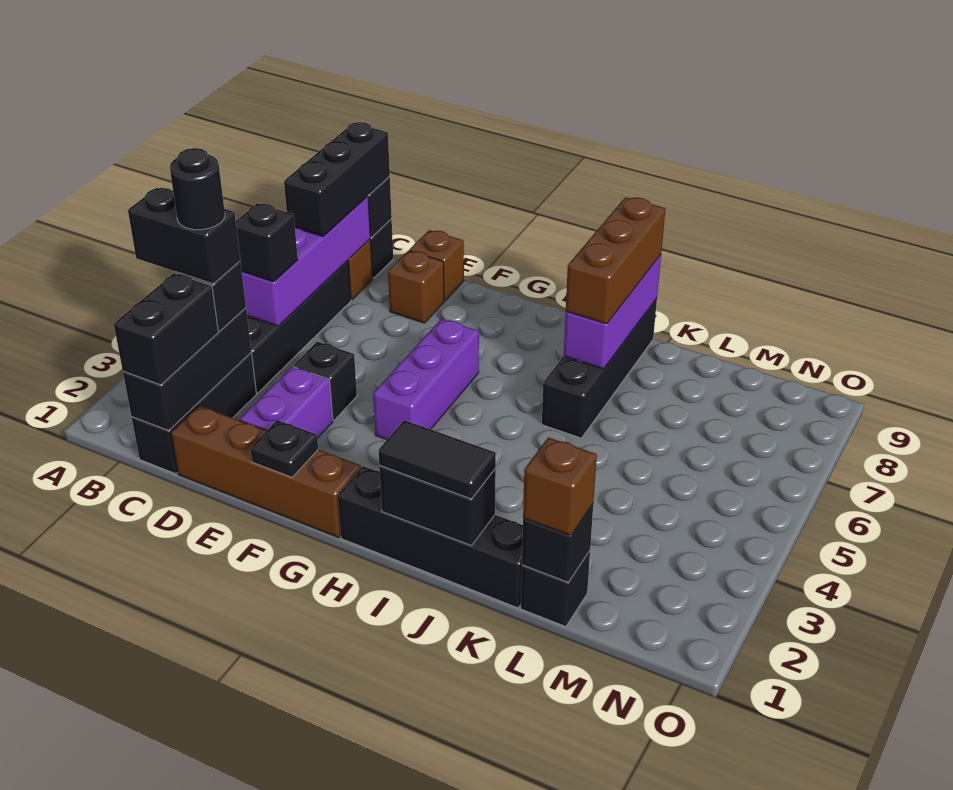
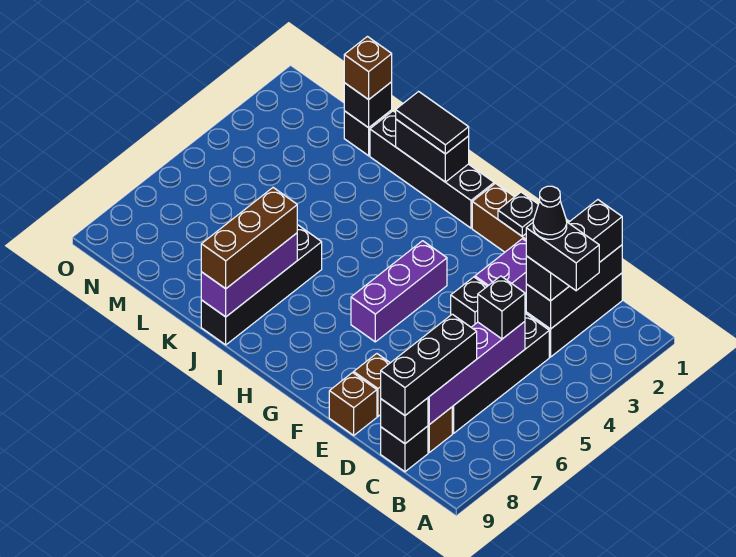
black 1x1 round brick [170,148,225,230] -> black 1x1 cone [533,186,567,239]

